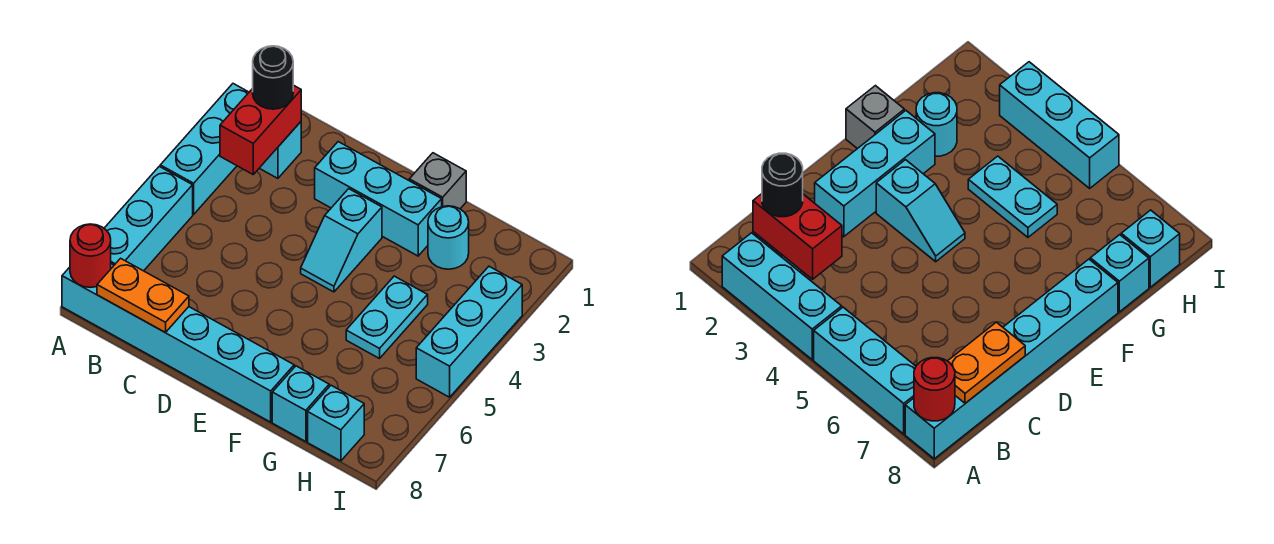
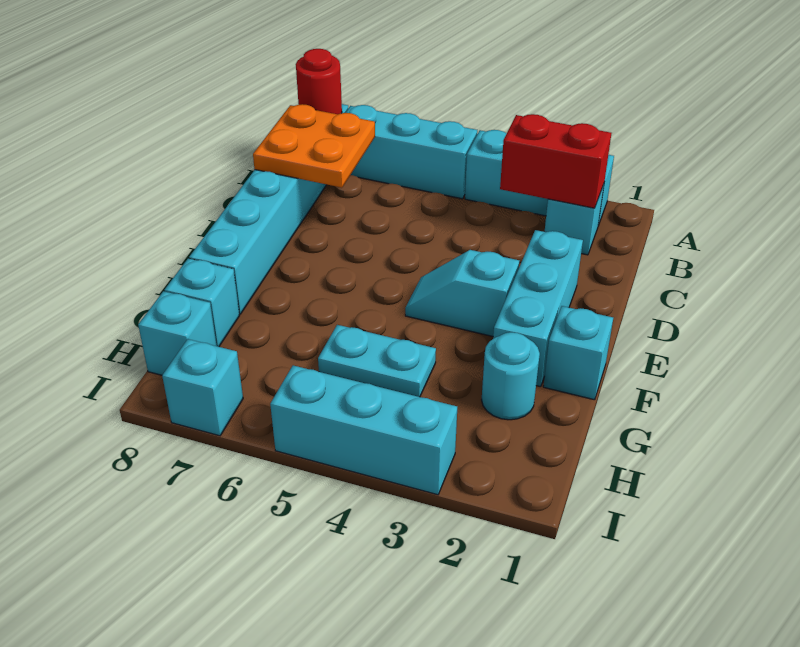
black 1x1 round brick [253,46,293,109] -> none
orange 1x2 plate [97,258,189,332] -> orange 2x2 plate [253,104,375,188]
grey 1x1 brick [409,153,466,209] -> cyan 1x1 brick [543,306,613,400]
none -> cyan 1x1 brick [162,339,243,436]

